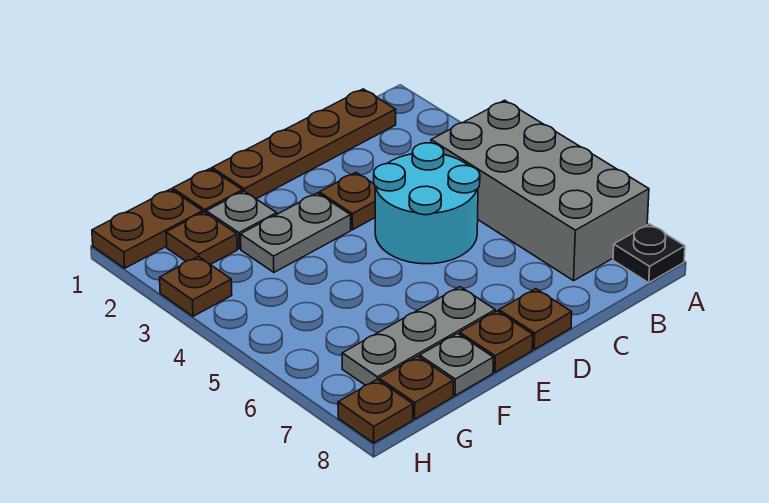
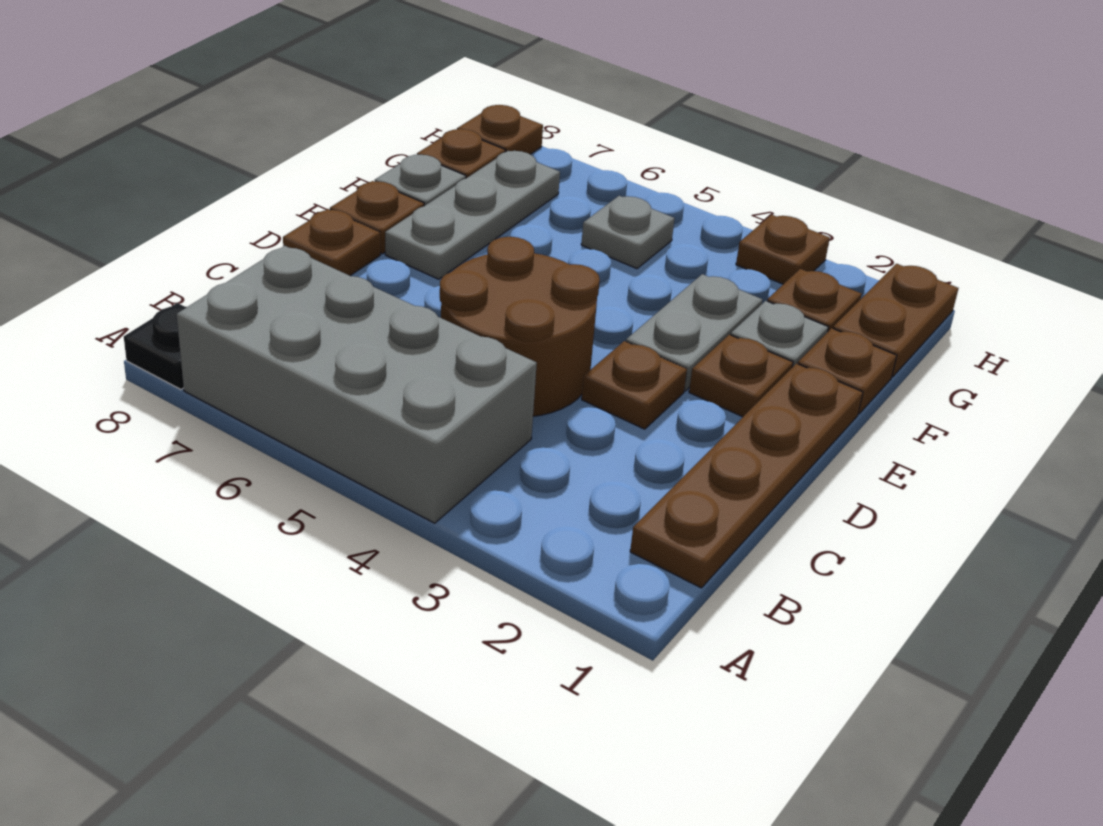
cyan 2x2 round brick [374,143,480,264] -> brown 2x2 round brick [440,237,600,416]
none -> brown 1x1 plate [689,335,793,417]
none -> grey 1x1 plate [581,196,675,269]

